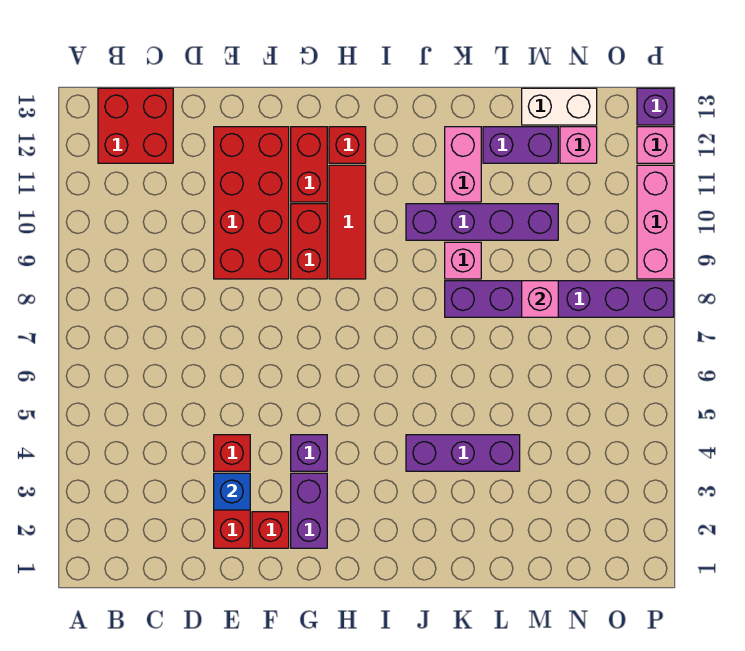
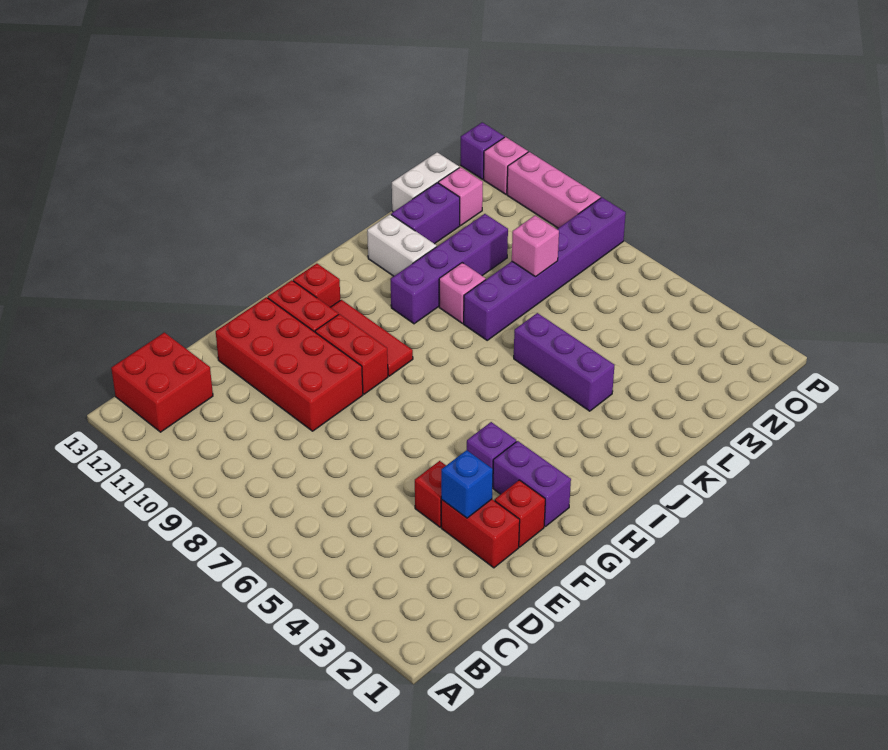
purple 1x3 brick [406,435,520,471] -> purple 1x3 brick turned to [514,313,614,411]
pink 1x2 brick [445,127,481,202] -> white 1x2 brick [367,214,437,276]

